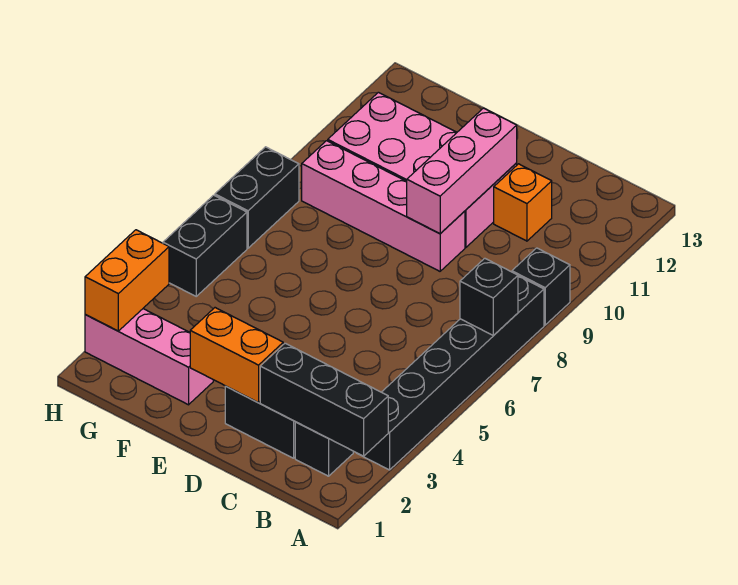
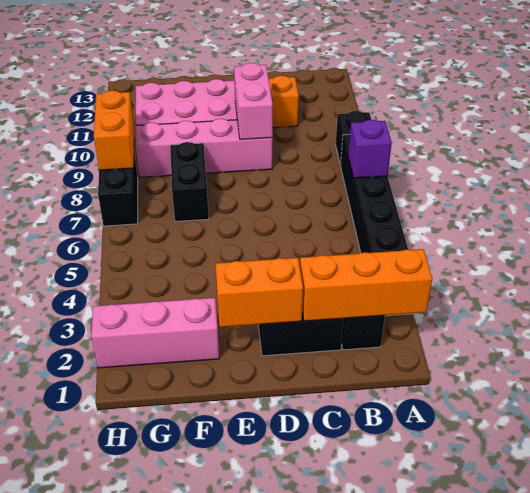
black 1x3 brick [260,343,388,456] -> orange 1x3 brick [300,249,432,321]
black 1x1 brick [460,258,518,336] -> purple 1x1 brick [348,120,392,178]
pink 1x3 brick [406,108,517,234] -> pink 1x2 brick [234,63,273,139]
orange 1x2 brick [85,230,169,331] -> orange 1x2 brick moved to [94,91,134,170]
black 1x2 brick [163,195,247,296] -> black 1x2 brick moved to [170,142,209,222]

